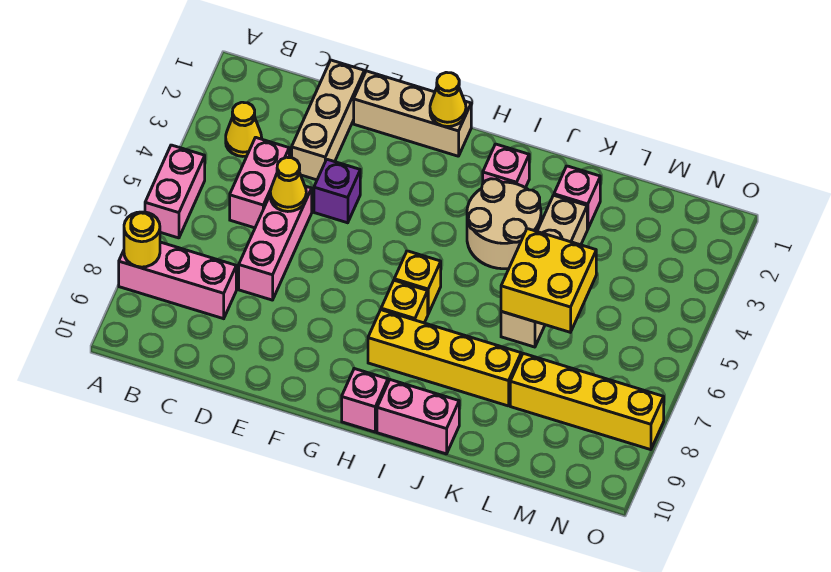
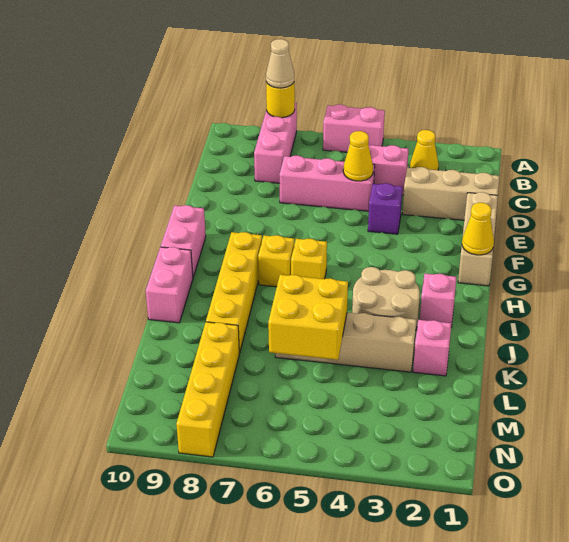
none -> tan 1x1 cone [266,39,294,88]
pink 1x1 brick [342,369,388,432] -> pink 1x2 brick [161,205,206,277]

